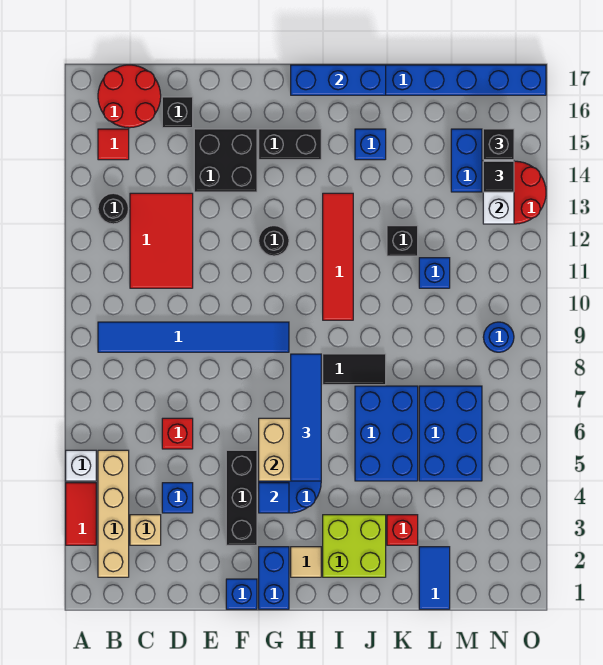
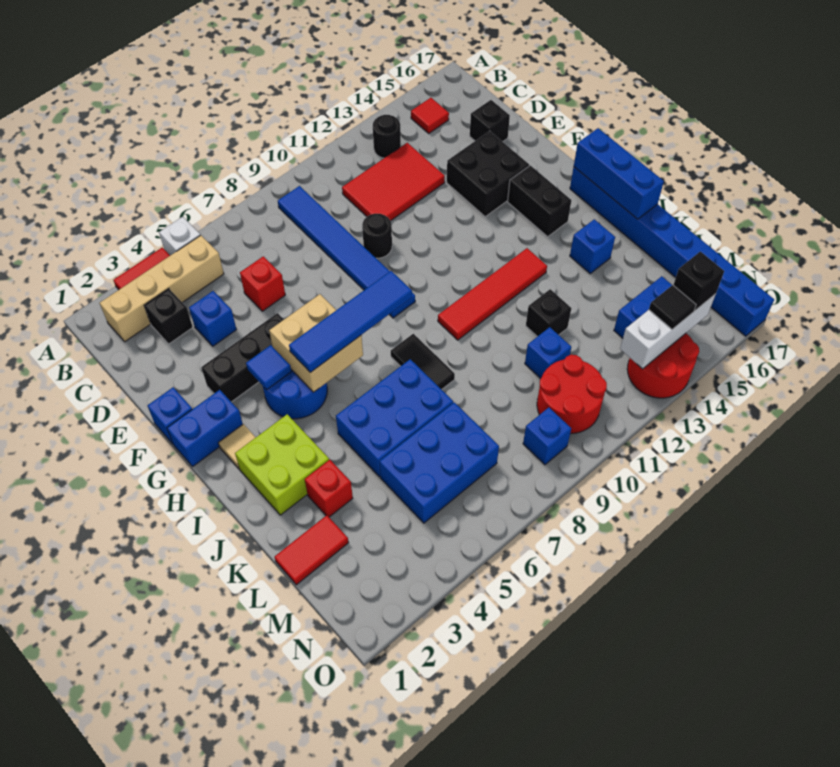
red 2x2 round brick [98,65,161,128] -> red 2x2 round brick moved to [537,355,607,434]
tan 1x1 brick [130,515,161,545] -> black 1x1 brick [144,289,193,344]
black 1x1 round brick [259,226,289,256] -> black 1x1 round brick moved to [362,214,392,258]
blue 1x2 tile [419,547,450,609] -> red 1x2 tile [275,515,349,585]
blue 1x1 round brick [483,322,514,352] -> blue 1x1 brick [523,408,571,465]

